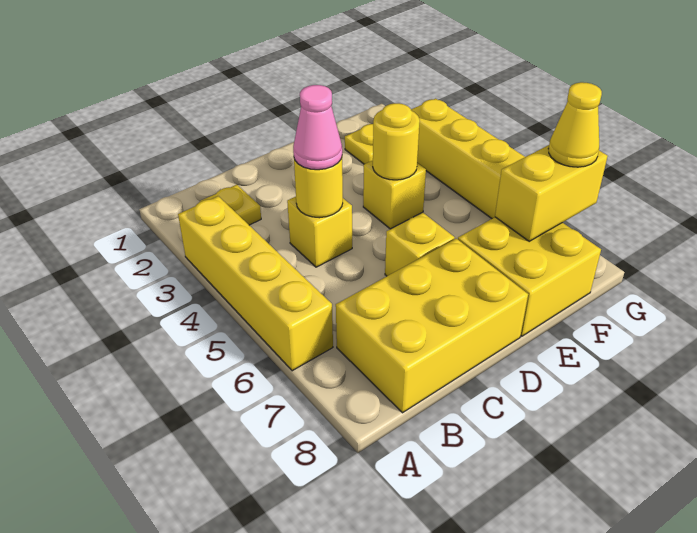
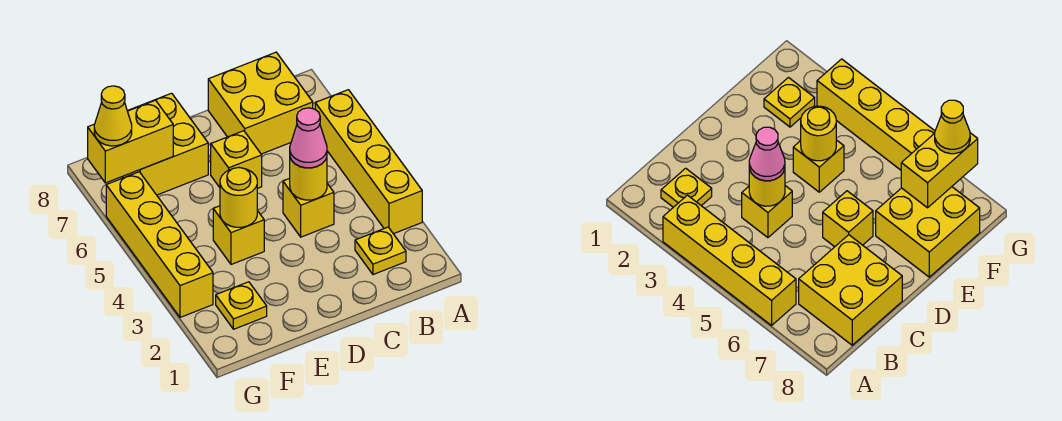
yellow 2x3 brick [336,239,528,413] -> yellow 2x2 brick [208,52,313,154]

